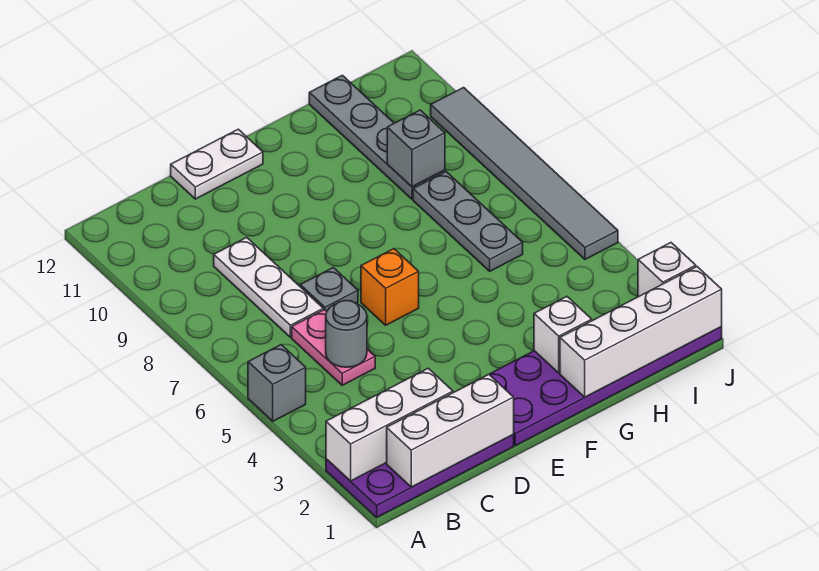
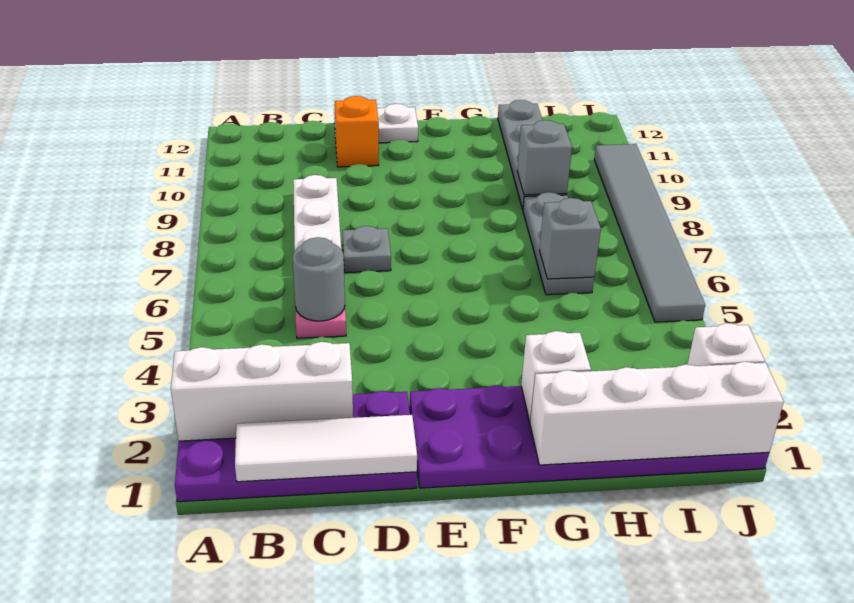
grey 1x1 brick [248,345,306,421] -> grey 1x1 brick moved to [539,198,601,279]
white 1x3 brick [387,374,514,487] -> white 1x3 tile [235,415,417,482]
orange 1x1 brick [361,249,419,325] -> orange 1x1 brick moved to [335,96,379,167]

